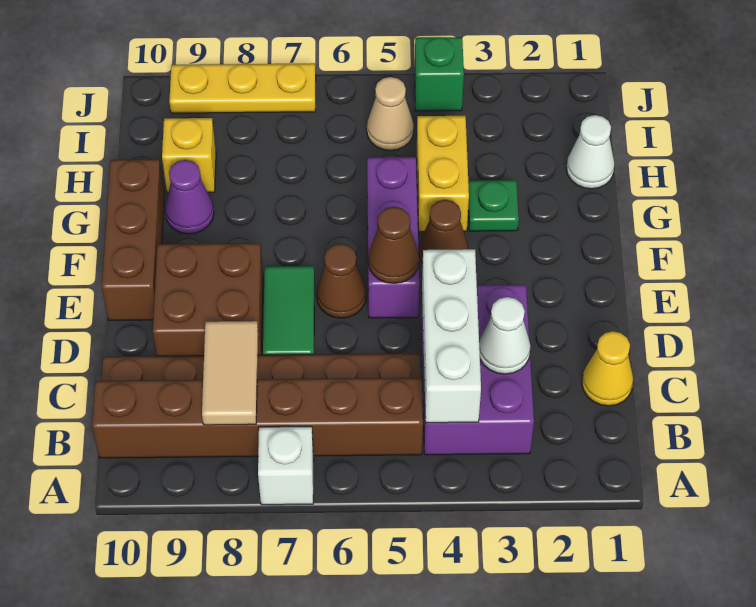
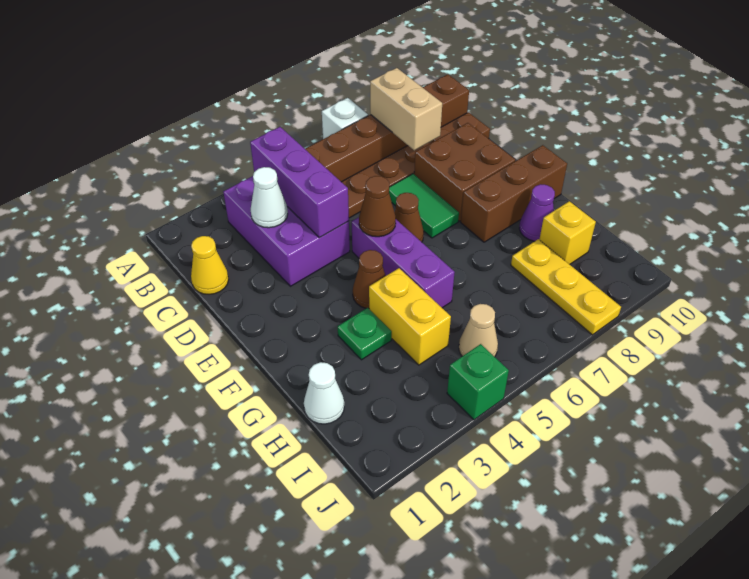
white 1x3 brick [422,249,481,423] -> purple 1x3 brick [250,127,349,238]
tan 1x2 tile [202,321,258,425] -> tan 1x2 brick [370,68,442,150]
brown 1x3 brick [102,159,164,320] -> brown 1x3 brick turned to [461,145,567,242]
yellow 1x3 plate [169,63,316,113] -> yellow 1x3 plate turned to [511,239,621,335]

